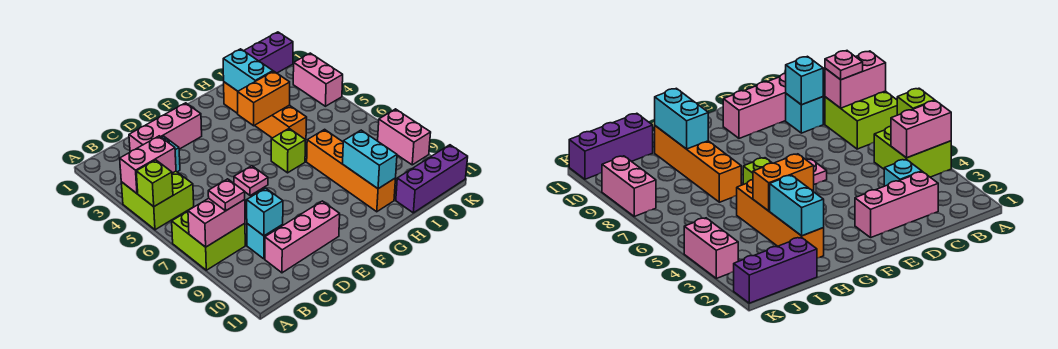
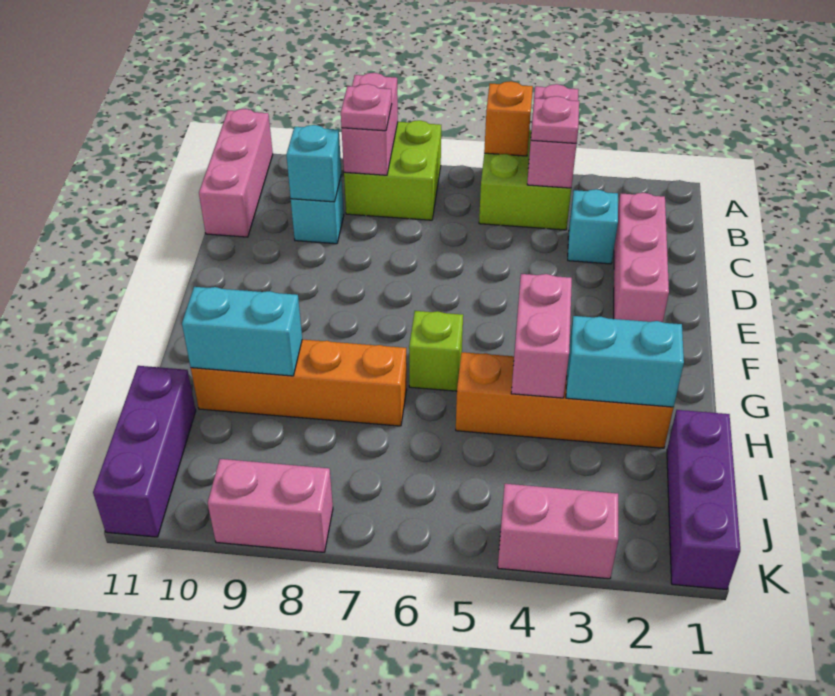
lime 1x1 brick [136,160,173,207] -> orange 1x1 brick [484,81,533,156]
pink 1x3 brick [265,201,340,273] -> pink 1x3 brick moved to [199,109,273,237]
pink 1x1 plate [234,166,268,196] -> pink 1x1 plate moved to [531,96,579,143]
orange 1x2 brick [238,71,290,126] -> pink 1x2 brick [511,274,572,398]

